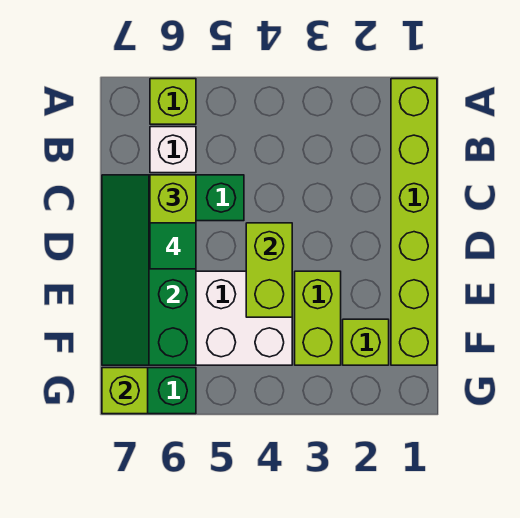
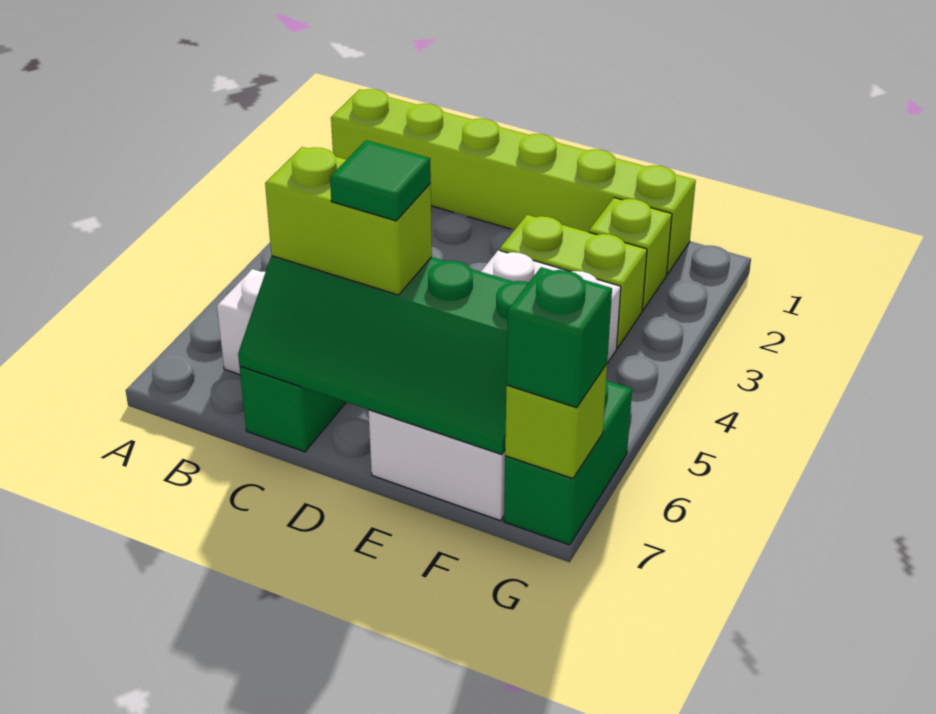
lime 1x1 brick [150,79,196,124] -> none
lime 1x2 brick [246,223,292,317] -> none
none -> green 1x1 brick [506,267,612,408]

